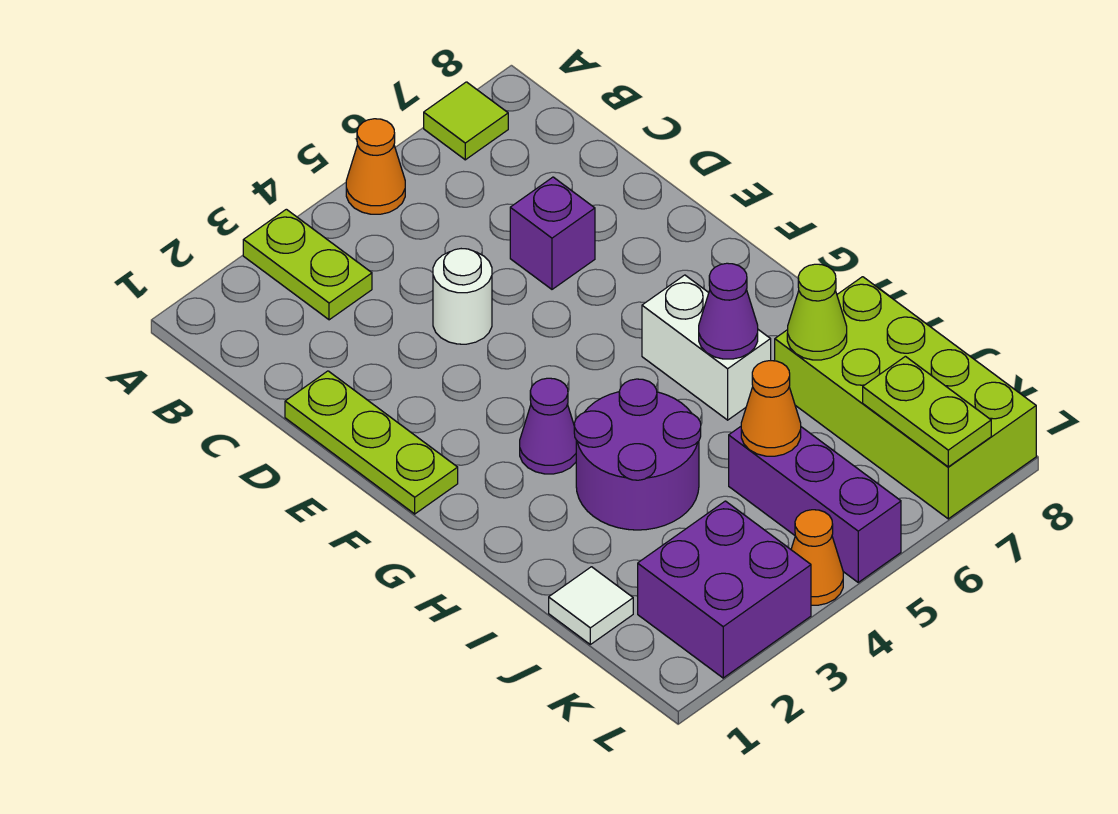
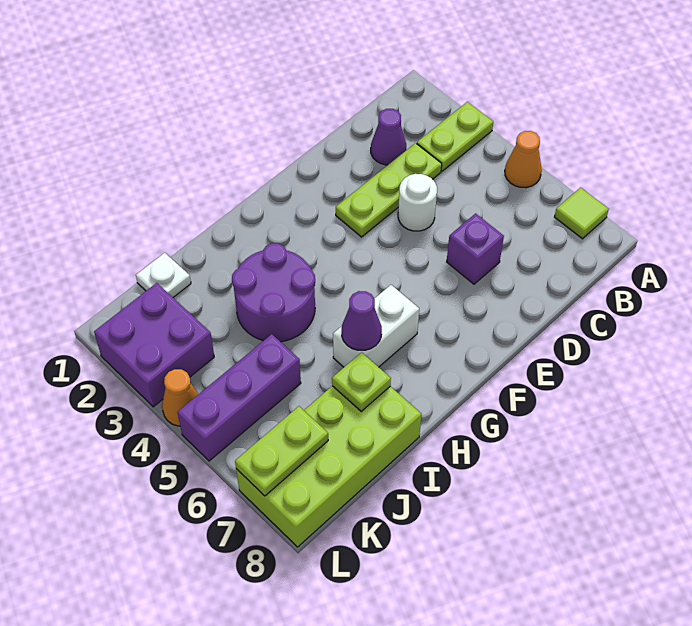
lime 1x3 plate [285,371,458,514] -> lime 1x3 plate moved to [336,143,442,237]
purple 1x1 cone [520,378,576,474] -> purple 1x1 cone moved to [371,109,406,165]
lime 1x1 cone [787,264,847,360] -> lime 1x1 plate [332,352,391,411]
white 1x1 tile [549,567,633,644] -> white 1x1 plate [136,253,191,297]
orange 1x1 cone [741,361,801,456] -> none

